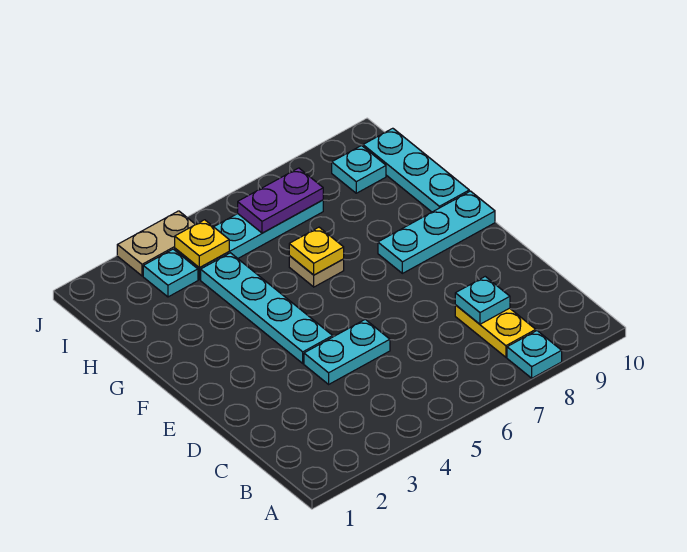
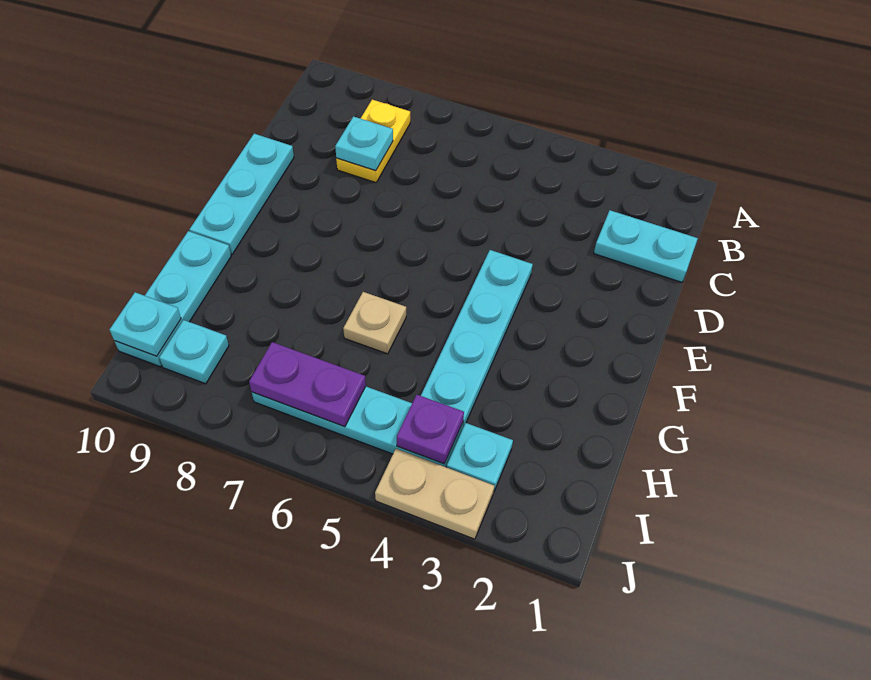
cyan 1x1 plate [507,331,562,378] -> cyan 1x1 plate moved to [110,292,181,356]
cyan 1x2 plate [304,319,390,384] -> cyan 1x2 plate moved to [594,210,698,282]
cyan 1x3 plate [378,191,495,273] -> cyan 1x3 plate turned to [189,134,294,254]
yellow 1x1 plate [289,227,344,275] -> none
yellow 1x1 plate [175,220,229,268] -> purple 1x1 plate [397,395,464,464]

